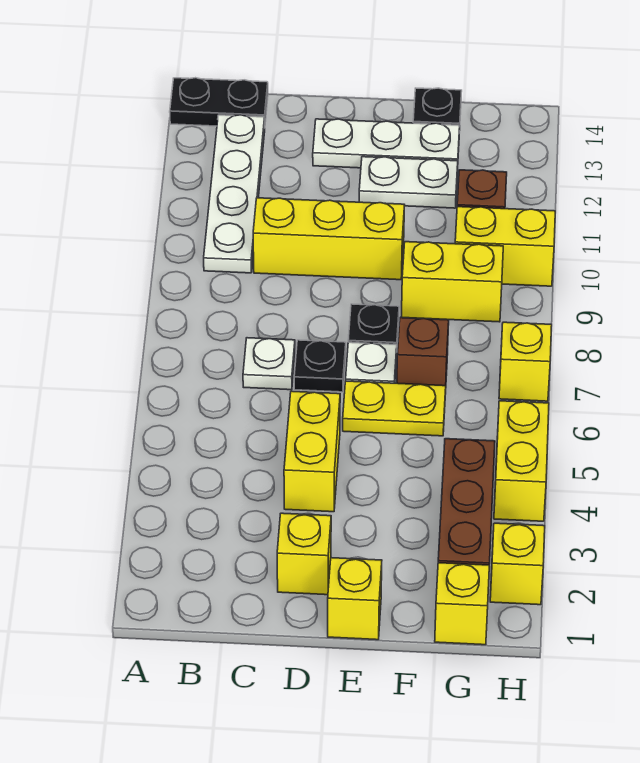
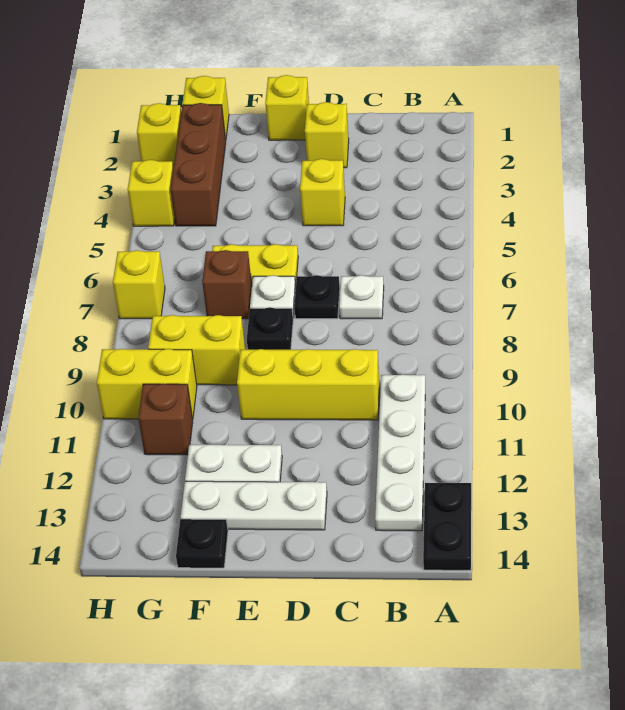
black 1x2 plate [170,78,268,126] -> black 1x2 plate turned to [423,483,471,570]
yellow 1x2 brick [284,391,340,512] -> yellow 1x1 brick [300,159,345,226]
yellow 1x2 brick [494,401,549,521] -> yellow 1x1 brick [128,160,175,226]

